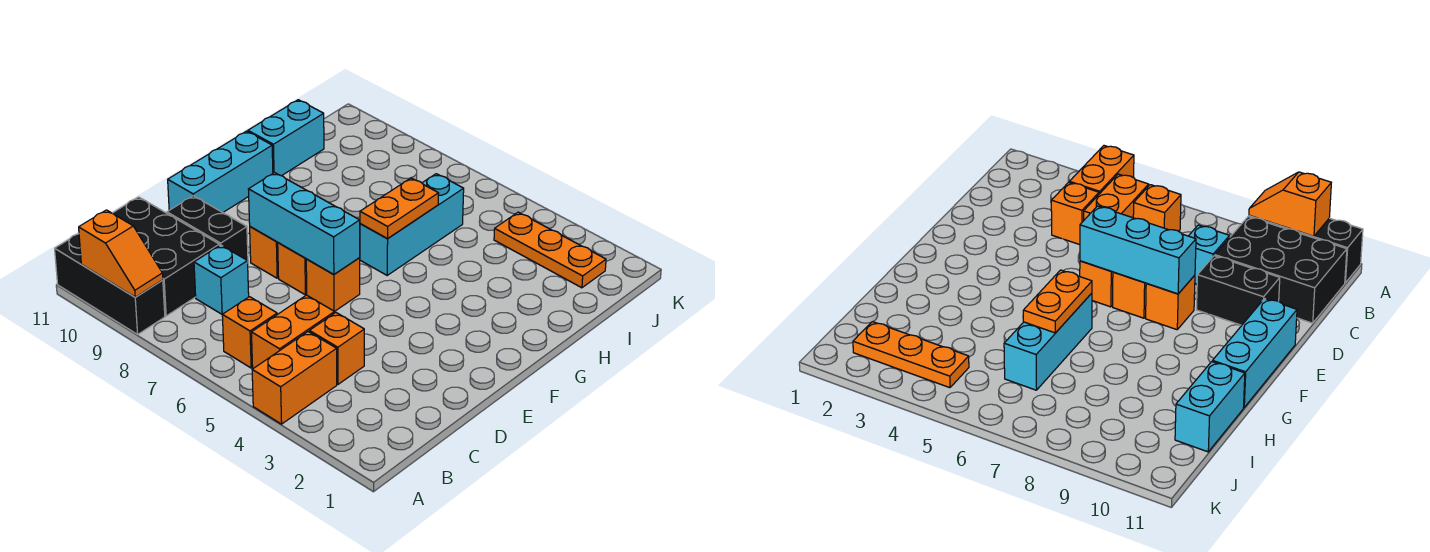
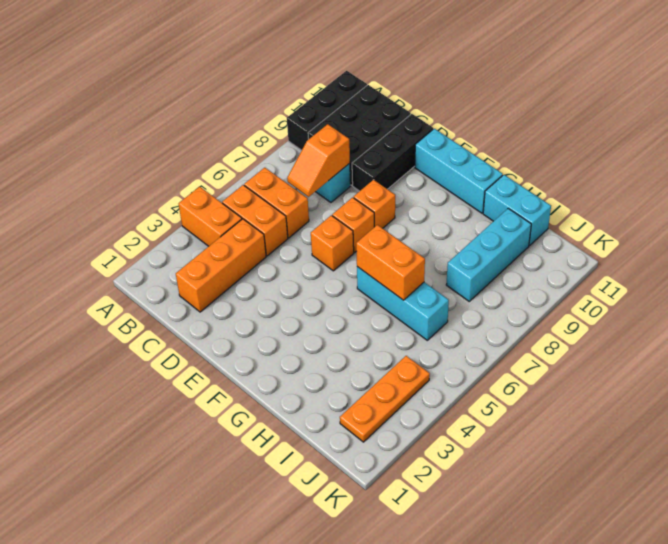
orange 1x2 slope [79,210,163,297] -> orange 1x2 slope moved to [287,124,350,197]
orange 1x1 brick [222,297,277,368] -> orange 1x2 brick [244,168,309,238]
orange 1x1 brick [309,313,364,384] -> orange 1x3 brick [176,219,266,312]
black 1x2 brick [167,196,248,261] -> black 1x3 brick [352,114,433,191]
cyan 1x3 brick [248,173,360,275] -> cyan 1x3 brick moved to [446,208,531,301]
orange 1x2 plate [360,178,439,239] -> orange 1x2 brick [356,225,425,300]

